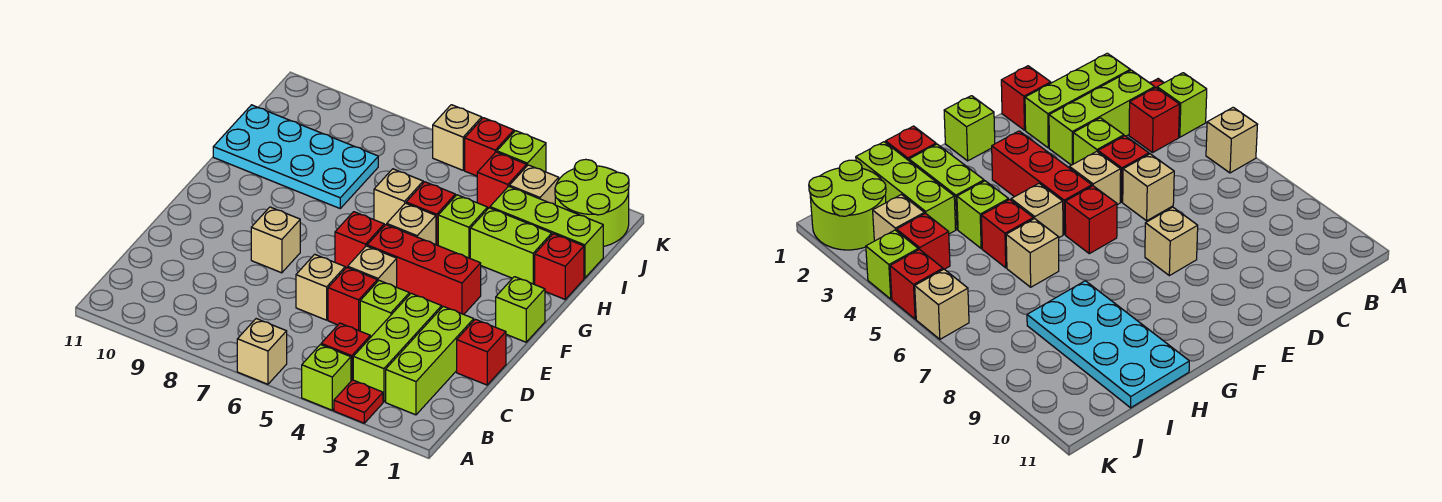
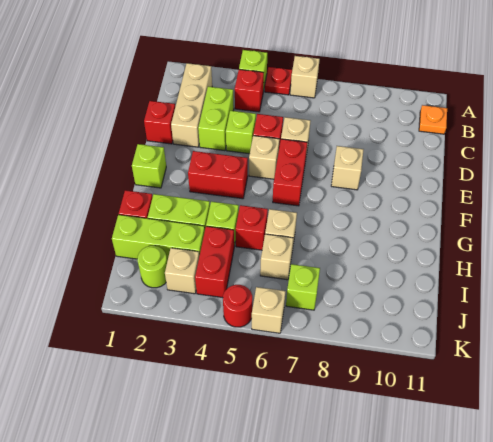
red 1x1 plate [334,380,383,423] -> red 1x1 plate moved to [265,67,292,95]
lime 1x3 brick [386,306,474,415] -> tan 1x3 brick [171,63,212,147]
lime 1x3 brick [353,293,442,402] -> lime 1x2 brick [198,86,234,151]
none -> orange 1x1 plate [419,105,447,134]
red 1x3 brick [367,225,481,314] -> red 1x2 brick [188,151,248,199]
red 1x1 brick [335,212,384,269] -> red 1x2 brick [273,139,307,206]
tan 1x1 brick [387,203,436,245] -> tan 1x1 brick moved to [260,234,293,280]
cyan 2x4 plate [213,105,378,208] -> none
lime 2x2 round brick [555,159,629,247] -> lime 1x1 round brick [137,246,167,288]
red 1x1 brick [477,152,527,208] -> red 1x2 brick [195,226,234,298]
lime 1x1 brick [497,131,546,172] -> lime 1x1 brick moved to [286,264,320,310]
red 1x1 brick [465,118,514,176] -> red 1x1 round brick [223,285,252,327]

